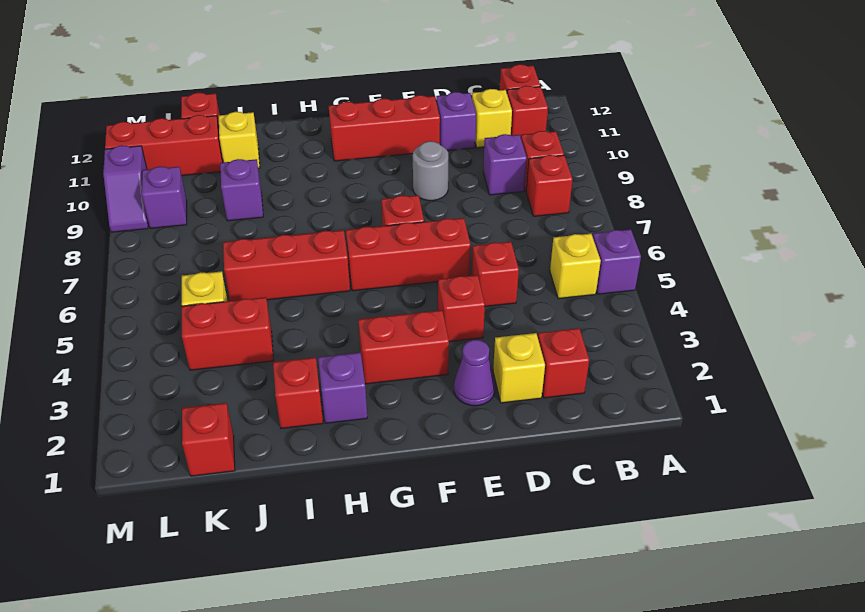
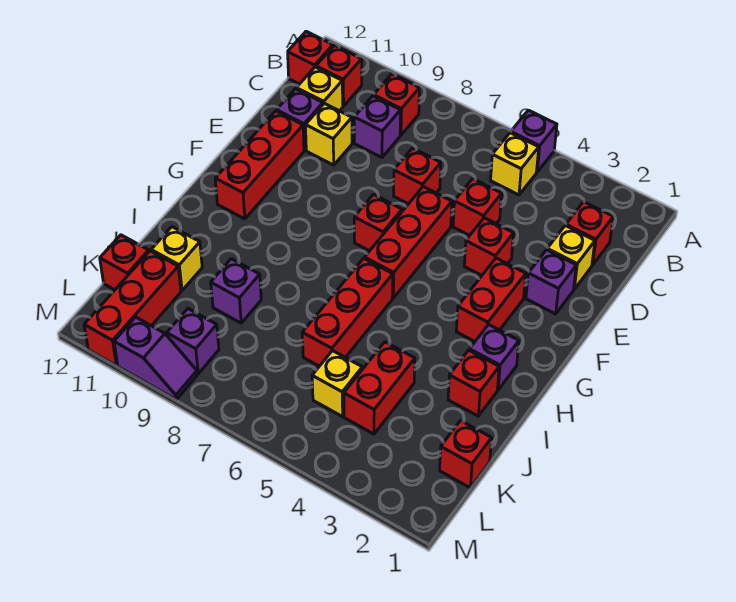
red 1x1 brick [526,155,573,216] -> red 1x1 brick moved to [394,148,441,204]
none -> yellow 1x1 brick [305,103,352,165]
purple 1x1 cone [454,340,495,406] -> purple 1x1 brick [526,250,576,314]
grey 1x1 round brick [413,141,448,201] -> none

